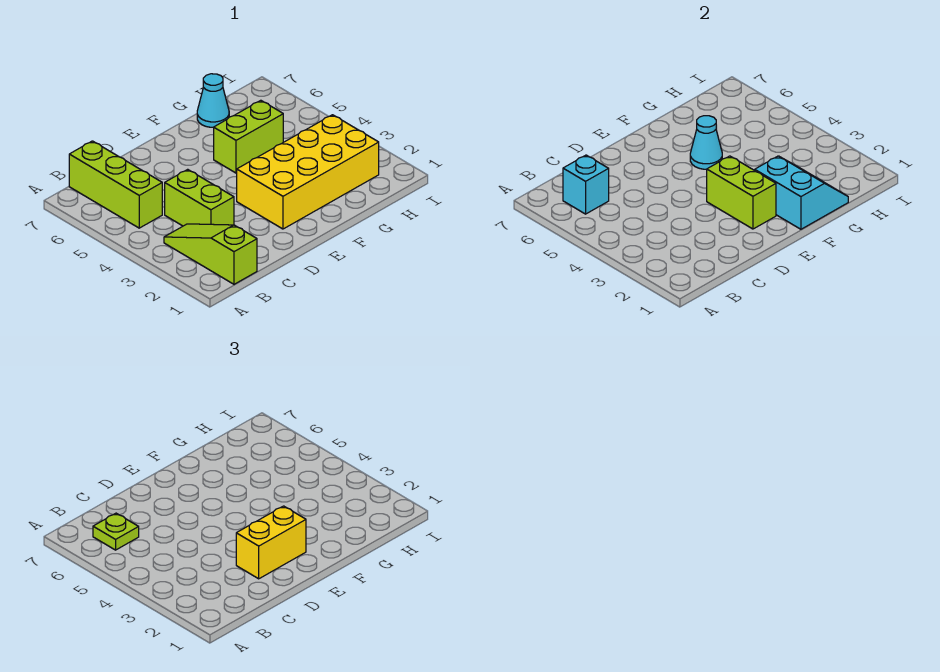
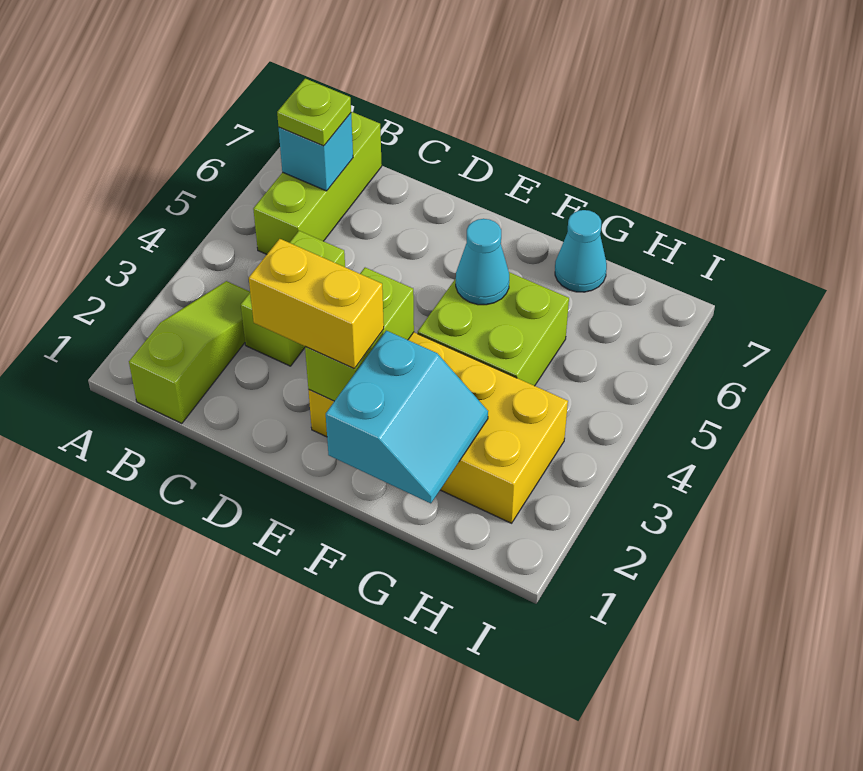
lime 1x2 brick [214,100,283,173] -> lime 2x2 brick [418,272,569,386]

